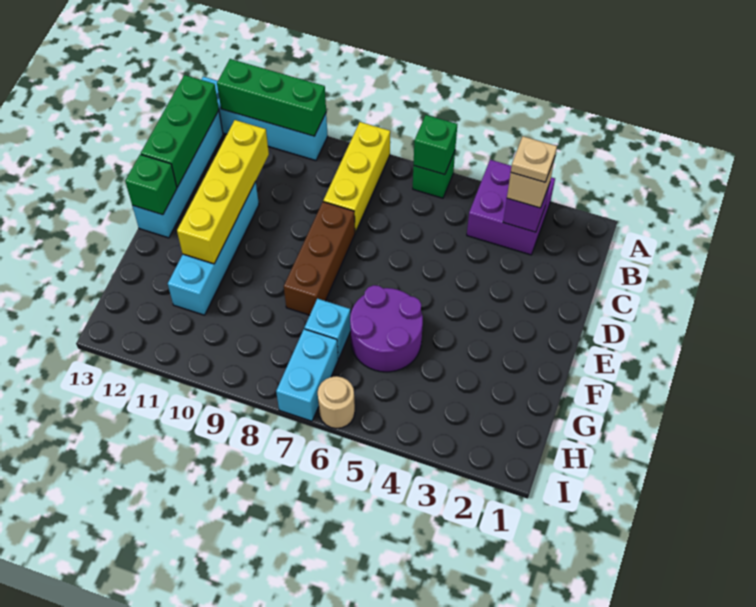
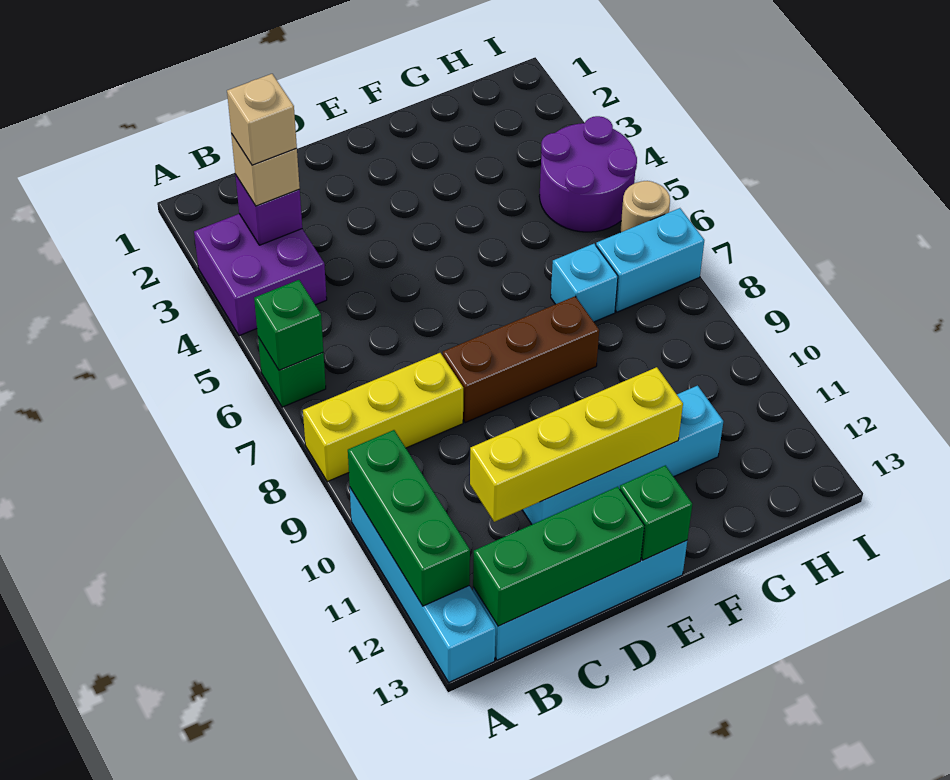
tan 1x1 plate [511,136,557,182] -> tan 1x1 brick [227,74,297,165]
purple 2x2 round brick [350,285,423,372] -> purple 2x2 round brick moved to [539,116,637,232]

